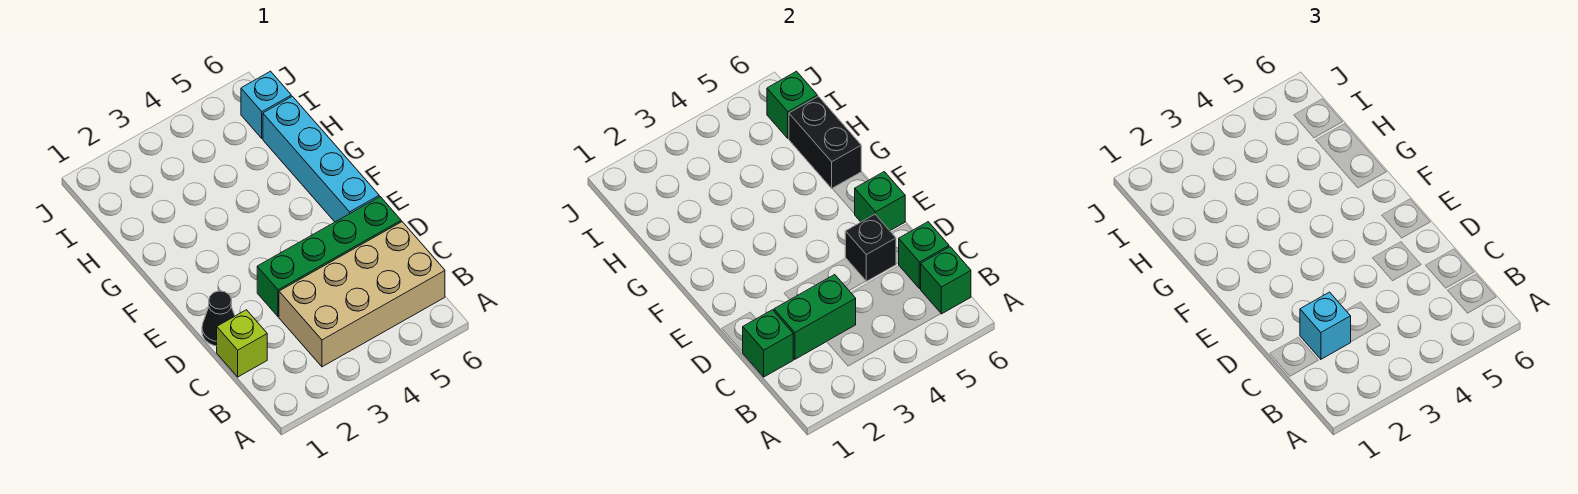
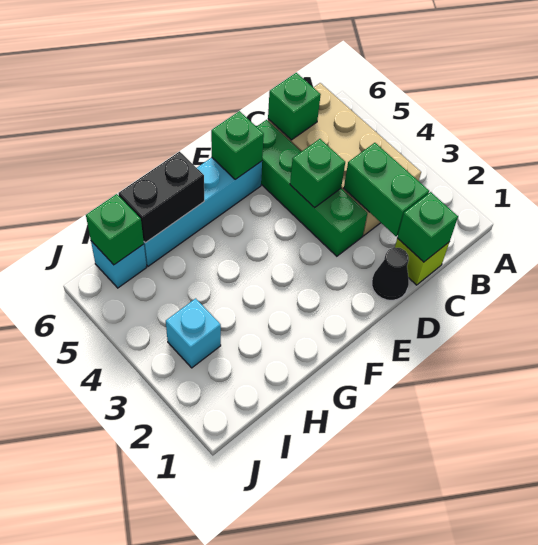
green 1x1 brick [921,247,971,314] -> green 1x1 brick moved to [290,139,345,208]
cyan 1x1 brick [1300,292,1351,359] -> cyan 1x1 brick moved to [166,298,221,368]
black 1x1 brick [845,214,896,281] -> none

